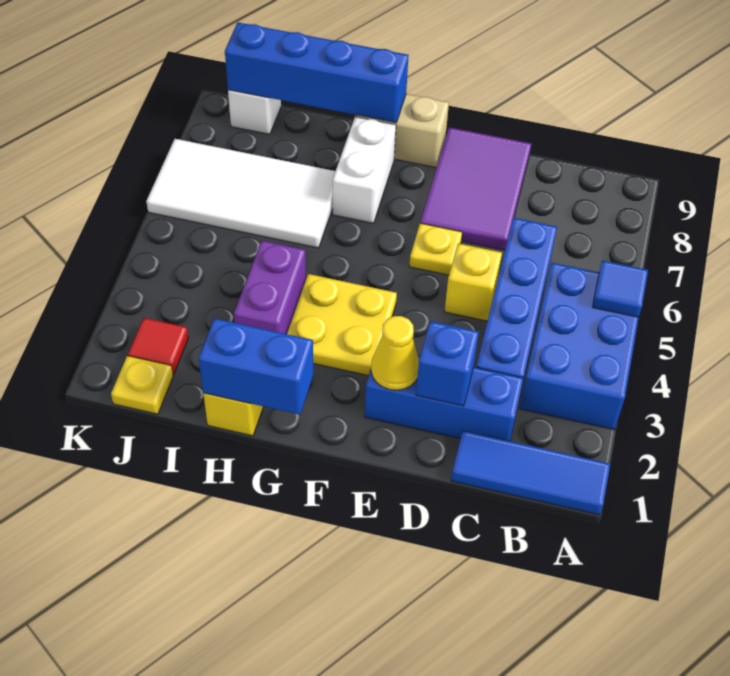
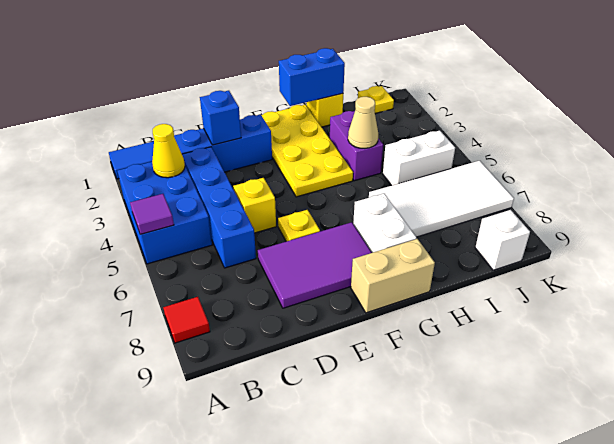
blue 1x1 tile [592,260,648,317] -> purple 1x1 tile [130,194,174,234]
purple 2x3 tile [420,127,531,250] -> purple 2x3 tile turned to [258,222,372,308]
yellow 1x1 cone [371,316,419,390] -> yellow 1x1 cone moved to [152,124,185,178]
yellow 2x2 plate [287,274,397,376] -> yellow 2x4 plate [261,105,353,197]
blue 1x4 brick [225,23,409,123] -> none
none -> tan 1x1 cone [348,97,378,148]
none -> white 1x2 brick [383,130,455,186]
red 1x1 tile [128,318,188,374] -> red 1x1 tile moved to [163,297,210,343]

